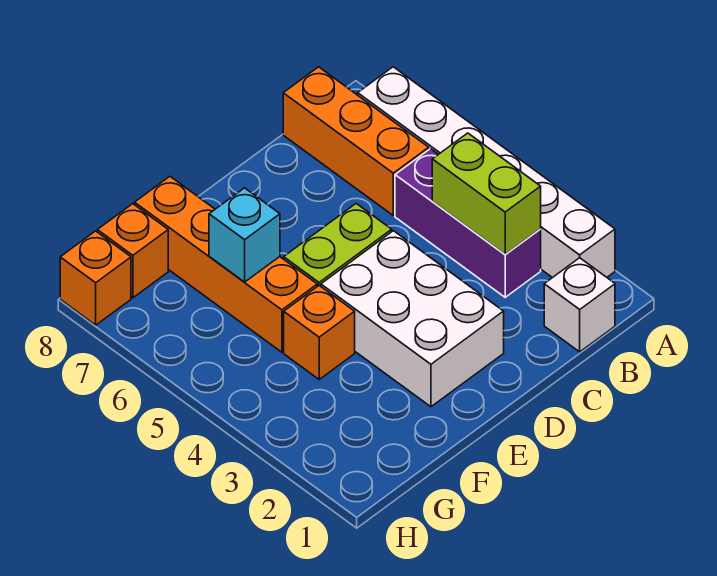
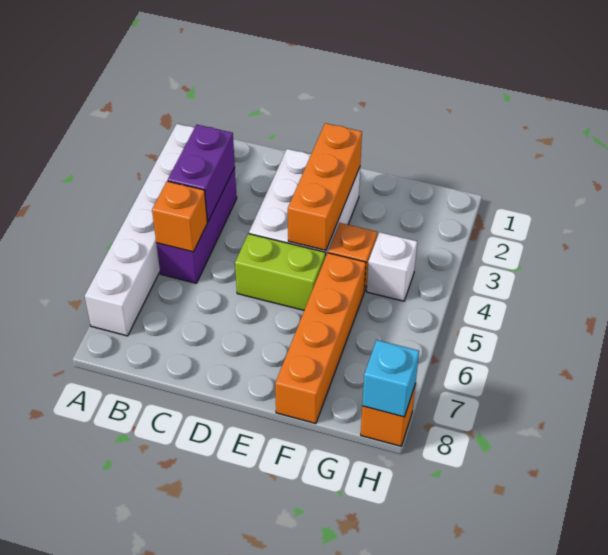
white 1x1 brick [544,258,615,352] -> white 1x1 brick moved to [367,232,417,301]
lime 1x2 brick [432,133,541,254] -> purple 1x2 brick [168,125,235,222]
orange 1x3 brick [283,67,429,215] -> orange 1x3 brick moved to [288,123,362,250]
cyan 1x1 brick [209,188,280,282] -> cyan 1x1 brick moved to [362,340,419,417]
orange 1x1 brick [97,204,168,298] -> orange 1x1 brick moved to [152,181,207,252]

